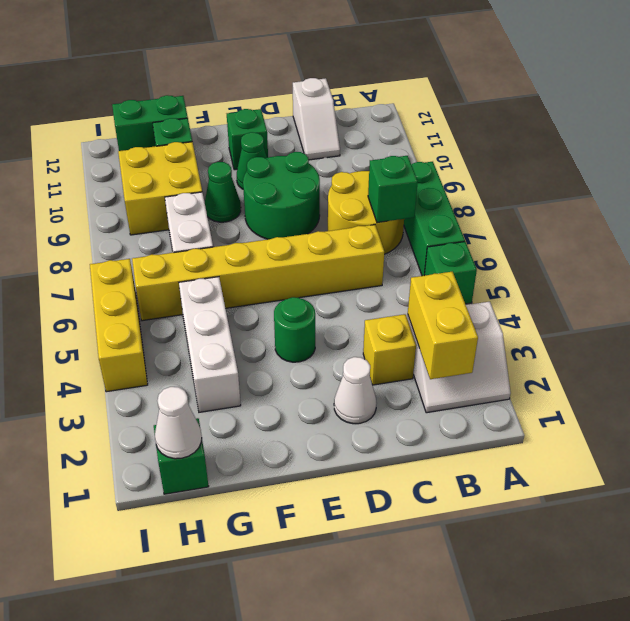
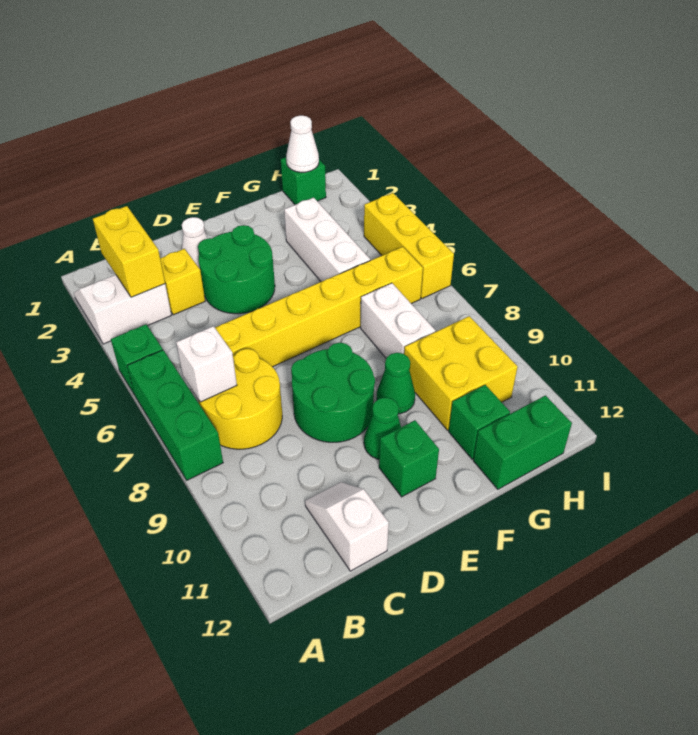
green 1x1 brick [368,156,418,223] -> white 1x1 brick [176,326,237,402]
green 1x1 round brick [274,297,315,362] -> green 2x2 round brick [198,225,275,314]

